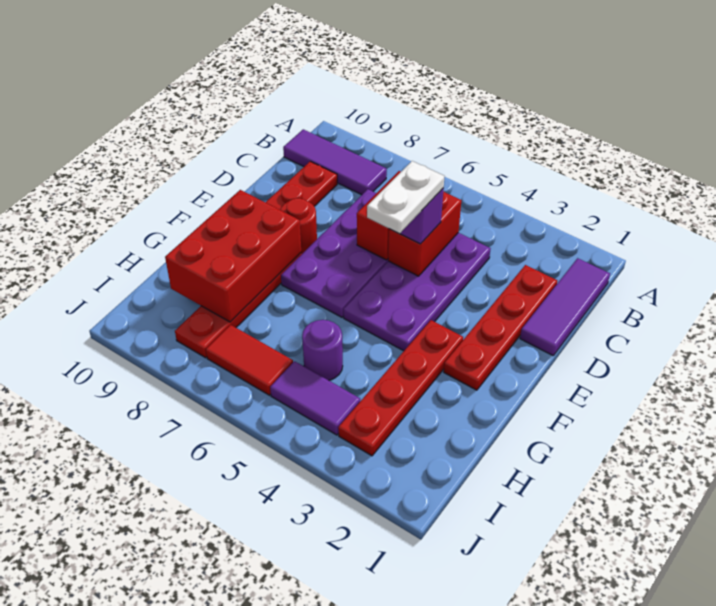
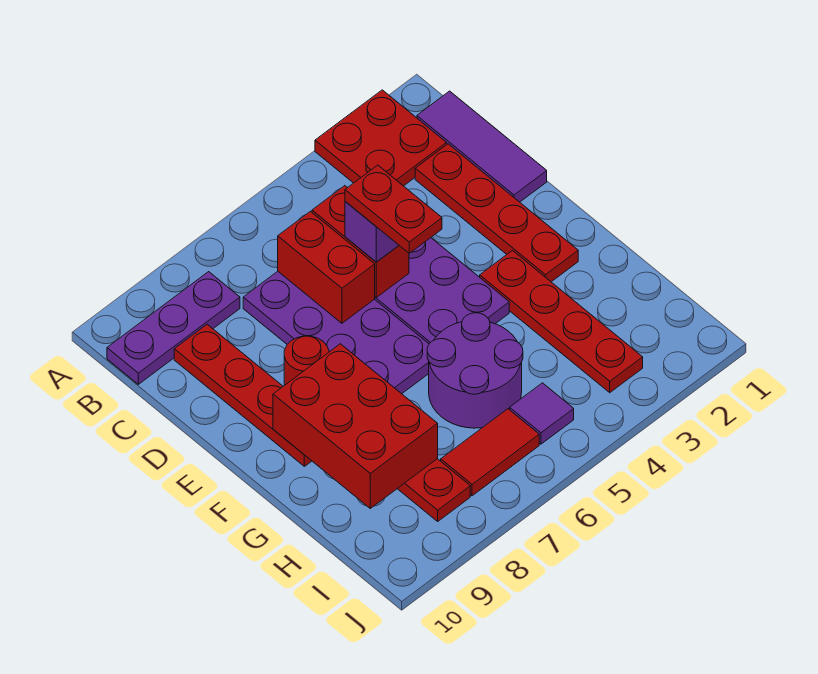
none -> red 2x2 plate [315,90,447,186]
purple 1x3 tile [283,129,387,195] -> purple 1x3 plate [107,272,240,384]
white 1x2 plate [367,161,445,234] -> red 1x2 plate [345,165,442,253]
purple 1x1 round brick [302,320,343,380] -> purple 2x2 round brick [427,313,523,428]
purple 1x2 tile [270,361,360,435] -> purple 1x1 tile [510,383,574,444]

